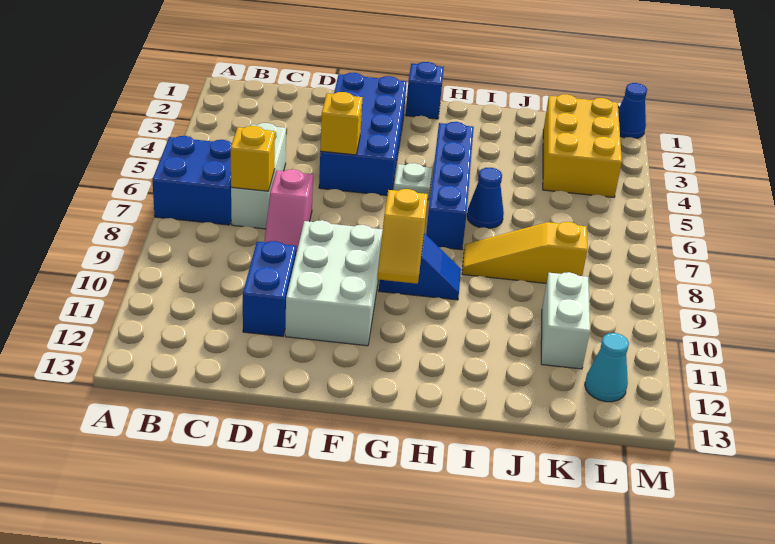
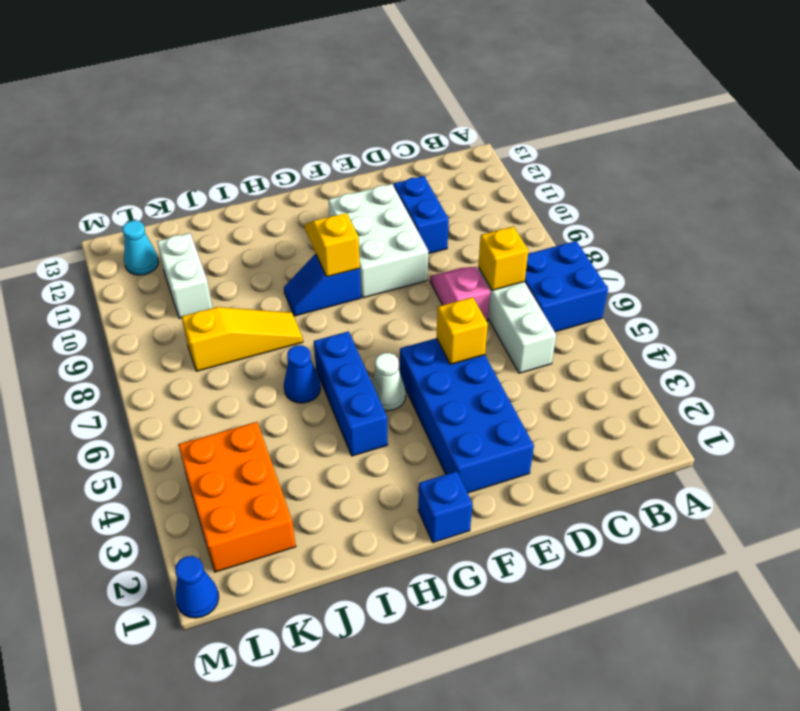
white 1x1 plate [394,163,432,200] -> white 1x1 cone [372,353,406,411]
blue 1x4 brick [426,122,474,250] -> blue 1x3 brick [314,331,388,456]
yellow 2x3 brick [543,94,622,197] -> orange 2x3 brick [178,422,296,572]

